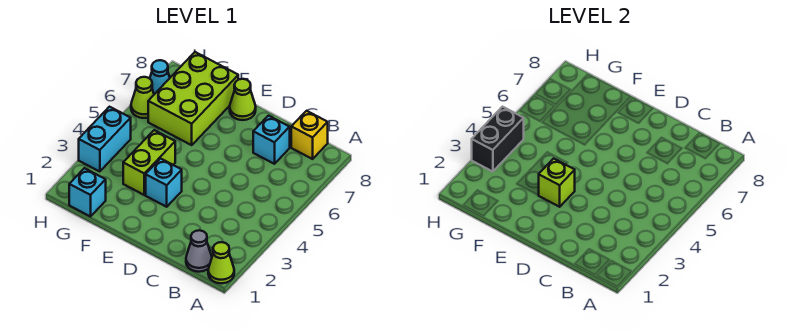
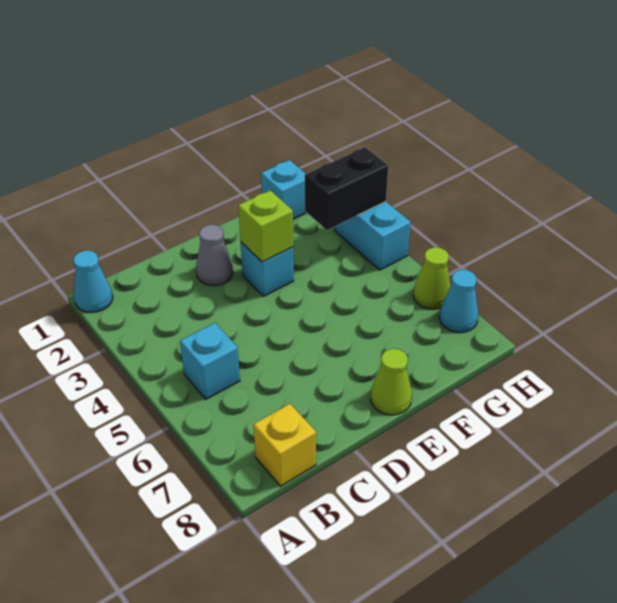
lime 1x1 cone [208,242,234,283] -> cyan 1x1 cone [73,250,113,312]
grey 1x1 cone [186,230,212,272] -> grey 1x1 cone moved to [196,225,233,286]
cyan 1x1 brick [253,116,290,164] -> cyan 1x1 brick moved to [180,323,240,399]
lime 1x2 brick [123,130,175,195] -> none
lime 2x3 brick [148,52,238,145] -> none
black 1x2 brick [472,107,524,172] -> black 1x2 brick turned to [305,147,389,230]

